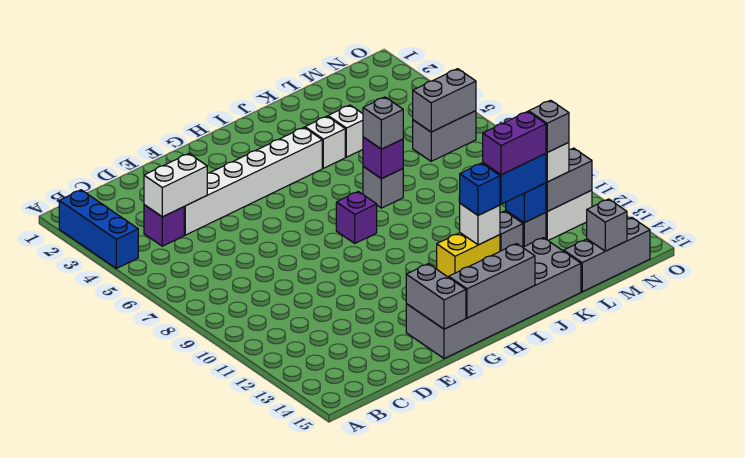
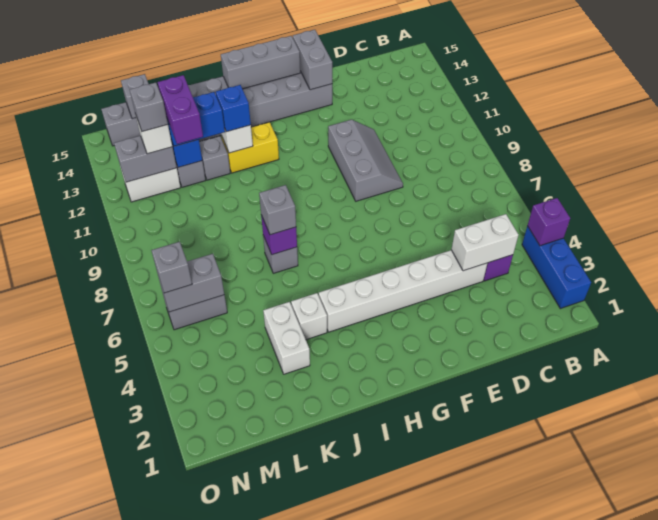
none -> grey 2x3 slope [328,120,403,201]
purple 1x1 brick [336,191,377,243] -> purple 1x1 brick moved to [527,198,570,246]
white 1x1 brick [328,105,363,157] -> white 1x2 brick [263,302,310,374]
purple 1x2 brick [483,111,546,175] -> purple 1x2 brick turned to [158,75,203,144]
none -> grey 1x1 brick [151,242,192,293]

